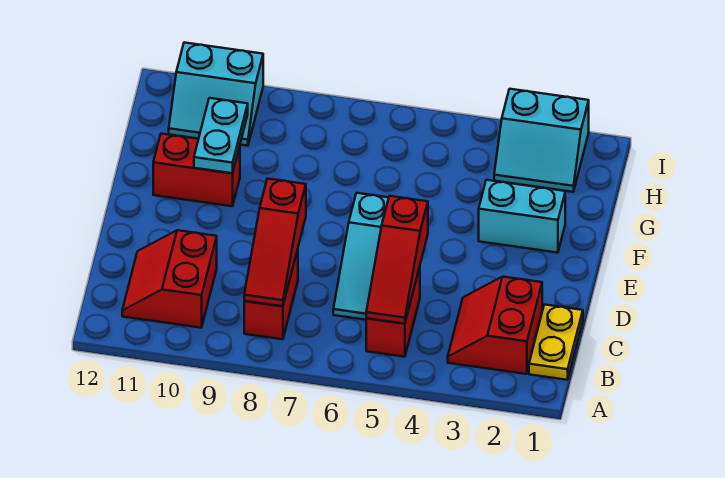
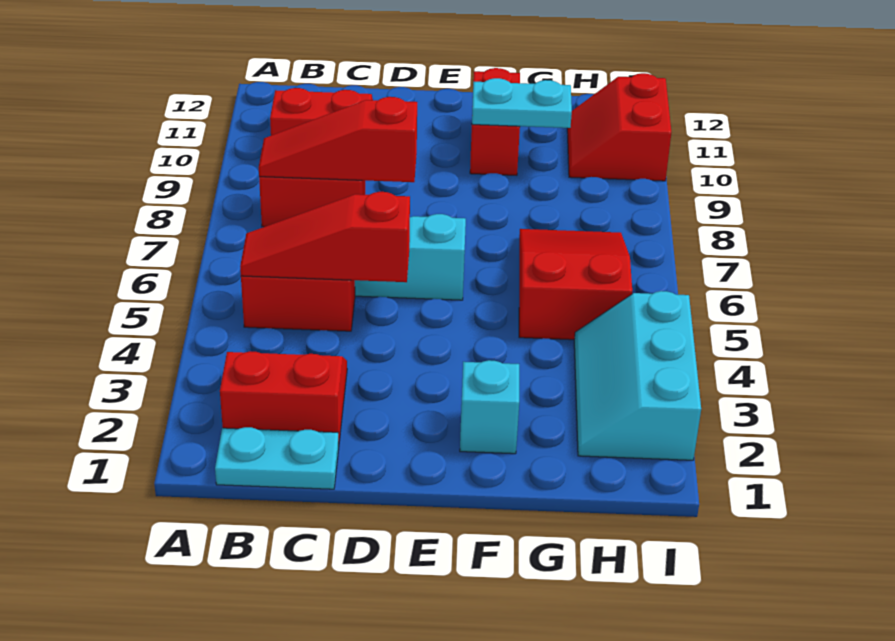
yellow 1x2 plate [529,305,583,380] -> cyan 1x2 plate [215,427,339,489]
cyan 1x2 brick [479,180,565,253] -> cyan 1x1 brick [460,360,519,454]
none -> red 2x3 slope [519,229,632,340]
cyan 2x2 slope [494,89,589,192] -> cyan 2x3 slope [574,291,701,460]
cyan 2x2 slope [169,43,263,146] -> red 2x2 slope [567,73,671,181]

